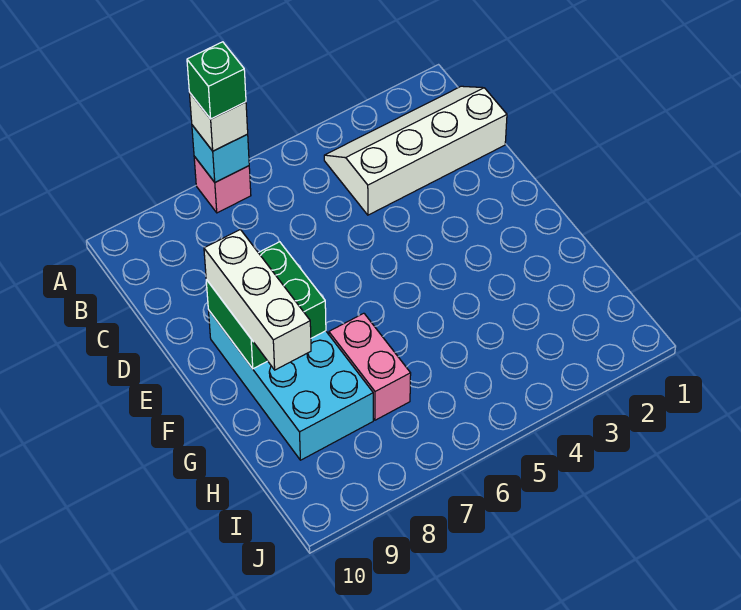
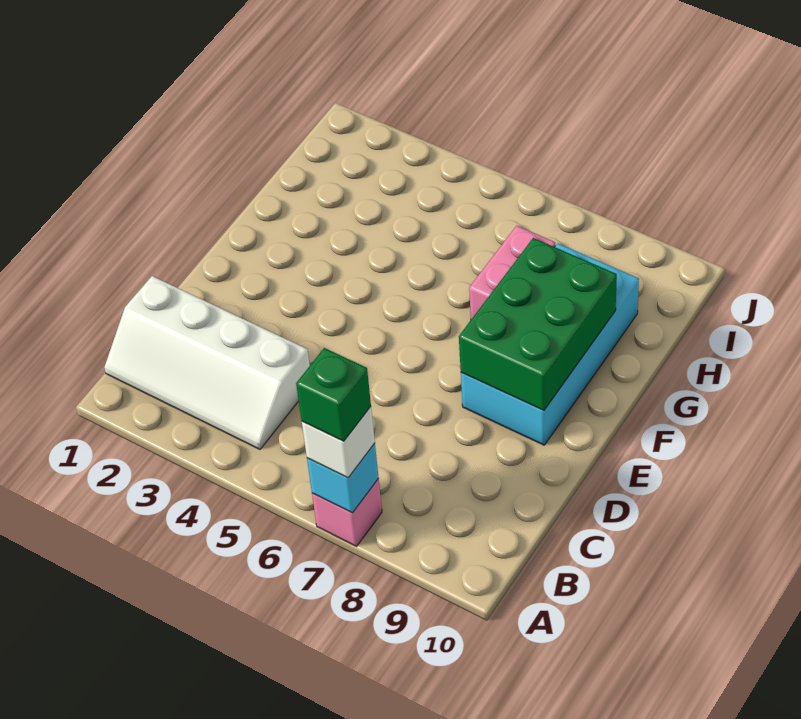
green 2x2 brick [206,242,326,369] -> green 2x3 brick [459,238,617,411]
white 1x3 brick [204,230,311,370] -> none

